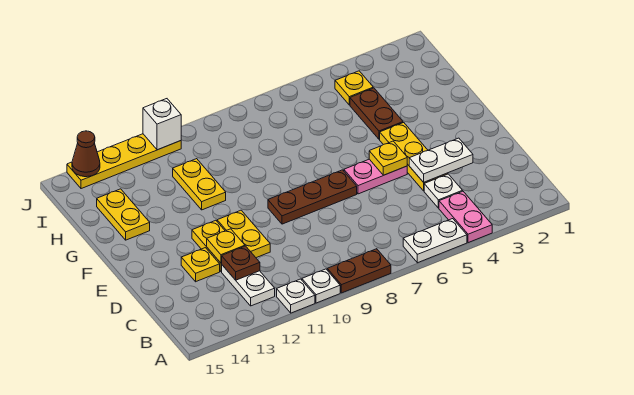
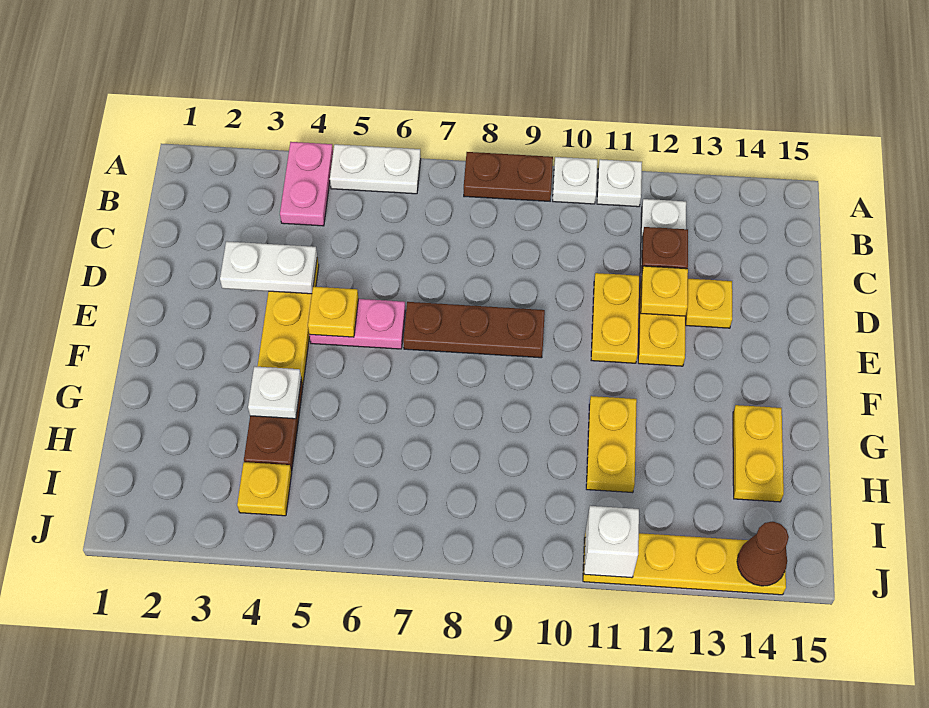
white 1x1 plate [424,174,463,208] -> white 1x1 plate moved to [248,366,301,419]

